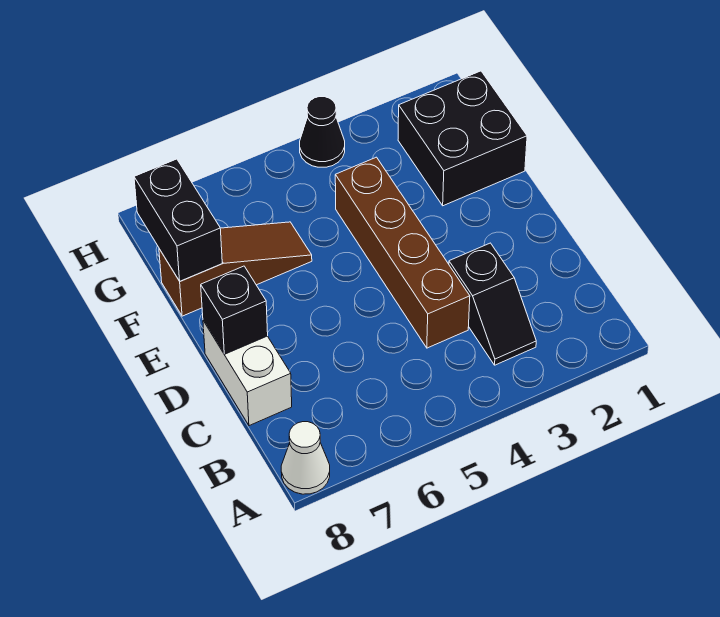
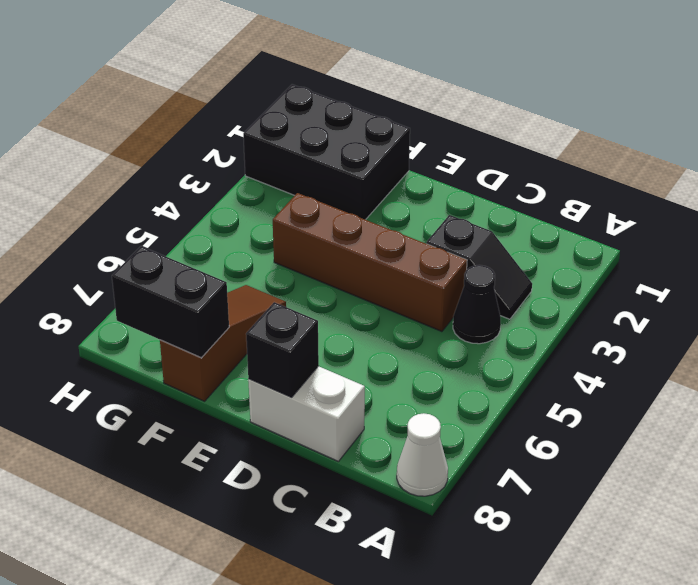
black 2x2 brick [398,71,527,206] -> black 2x3 brick [243,84,410,220]
black 1x1 cone [300,97,345,167] -> black 1x1 cone moved to [453,265,501,344]

